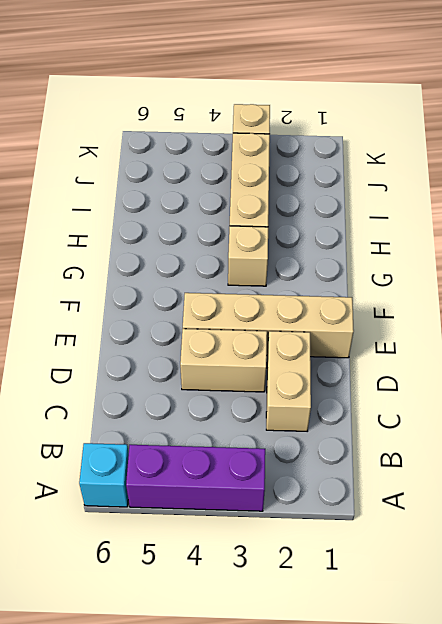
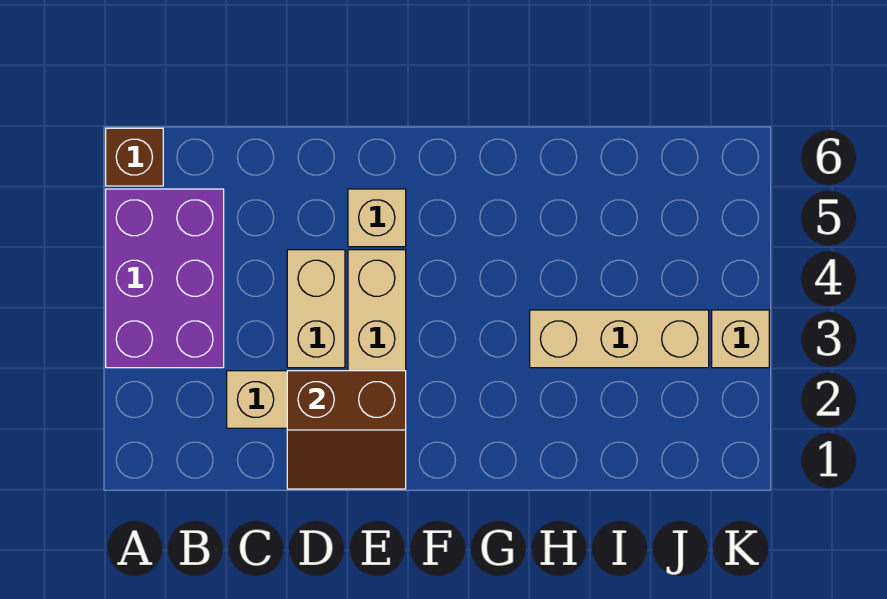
purple 1x3 brick [126,445,265,511] -> purple 2x3 brick [106,189,224,368]
cyan 1x1 brick [79,443,129,507] -> brown 1x1 brick [106,128,163,186]
none -> brown 2x2 slope [287,371,406,489]
tan 1x1 brick [228,226,268,286] -> tan 1x1 brick moved to [348,189,406,247]

